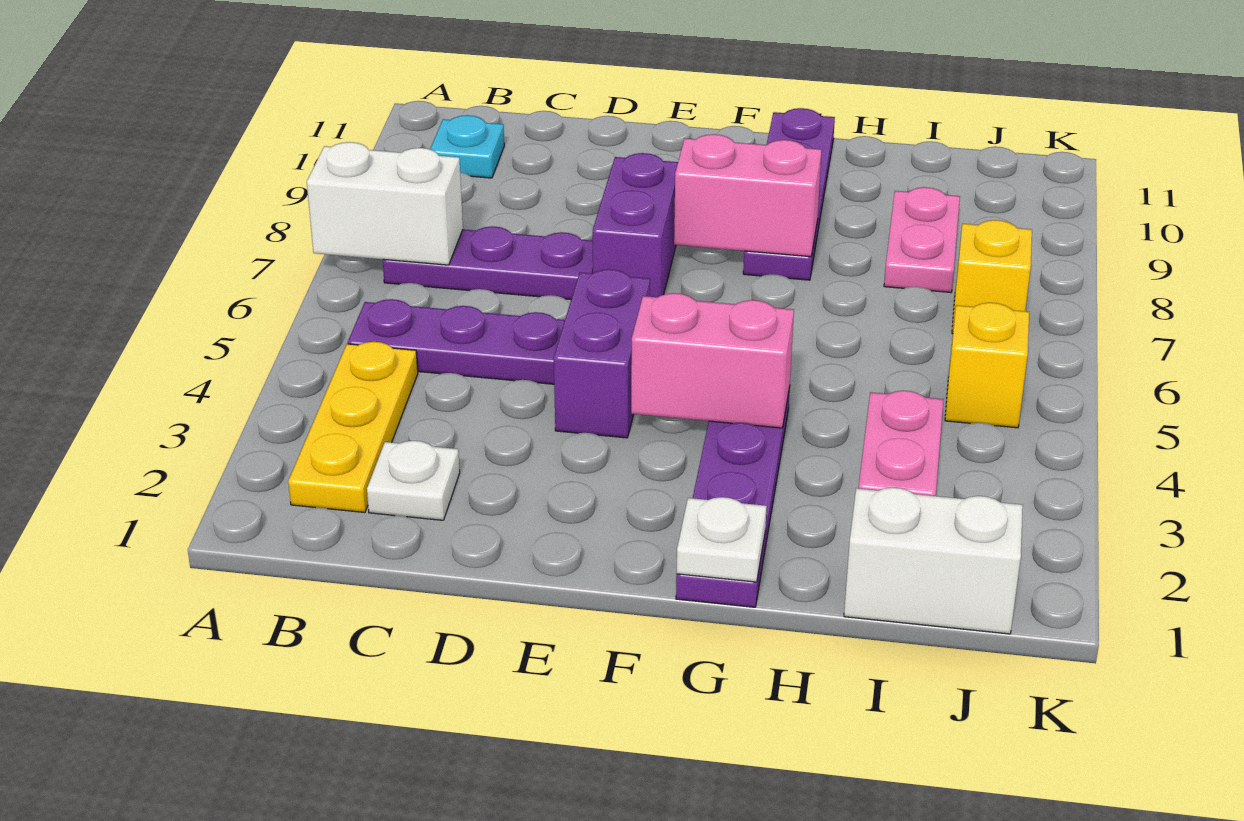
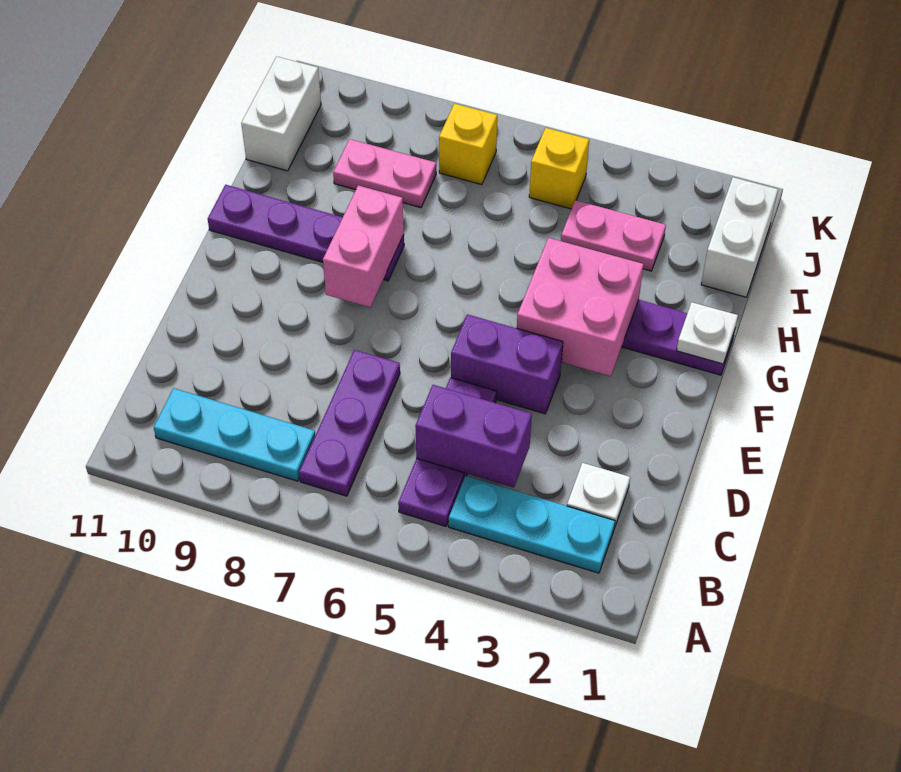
white 1x2 brick [307,142,463,265] -> white 1x2 brick moved to [241,57,321,171]
yellow 1x3 plate [288,342,418,512] -> cyan 1x3 plate [449,476,615,573]
cyan 1x1 plate [430,115,504,178] -> cyan 1x3 plate [154,388,315,481]
purple 1x2 brick [593,153,678,297] -> purple 1x2 brick moved to [415,385,532,487]
pink 1x2 brick [631,293,794,428] -> pink 2x2 brick [517,238,644,376]

